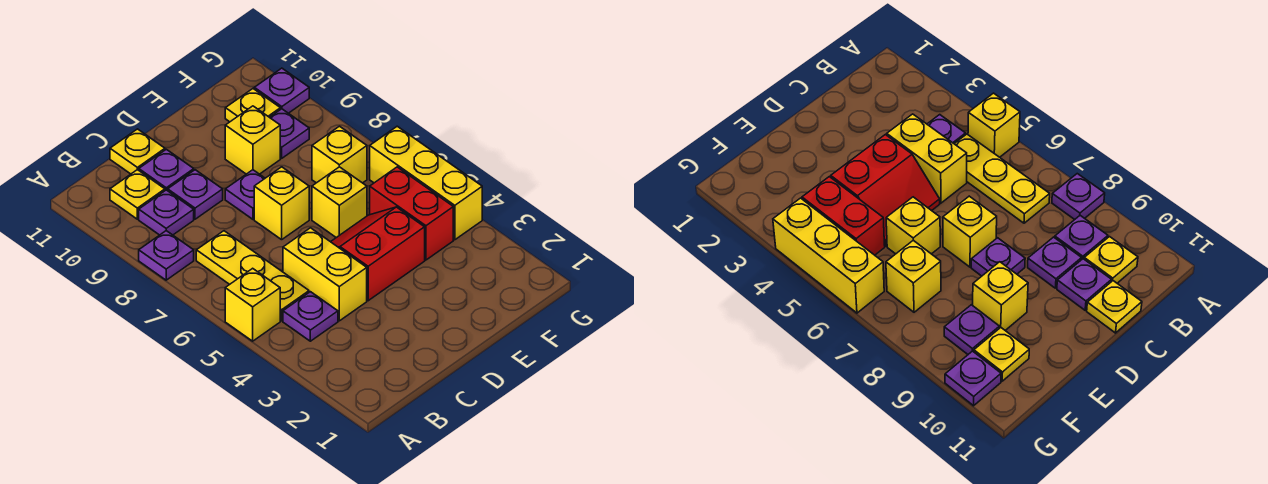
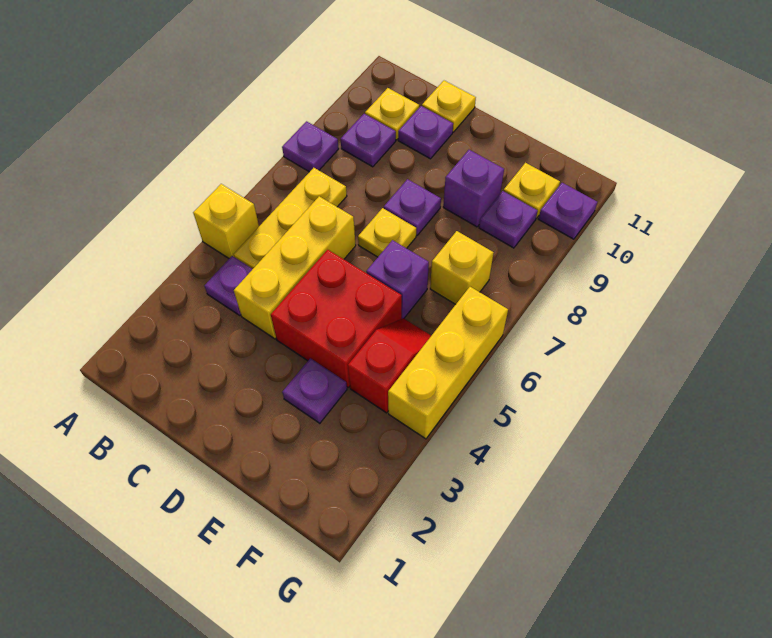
yellow 1x2 brick [283,228,367,321] -> yellow 1x3 brick [234,196,356,339]
purple 1x1 plate [168,170,223,219] -> purple 1x1 plate moved to [282,358,347,423]
red 2x2 slope [331,207,425,301] -> red 2x2 brick [271,250,402,387]
yellow 1x1 brick [254,167,309,240] -> yellow 1x1 plate [358,208,416,257]
yellow 1x1 brick [312,167,367,238] -> purple 1x1 brick [366,240,429,318]
yellow 1x1 brick [225,106,280,174] -> purple 1x1 brick [443,150,504,227]
red 1x2 brick [370,167,453,260] -> red 1x2 slope [348,318,431,413]

